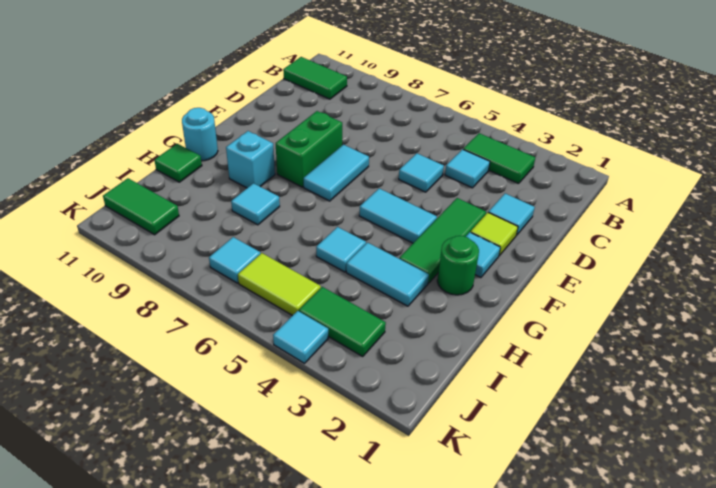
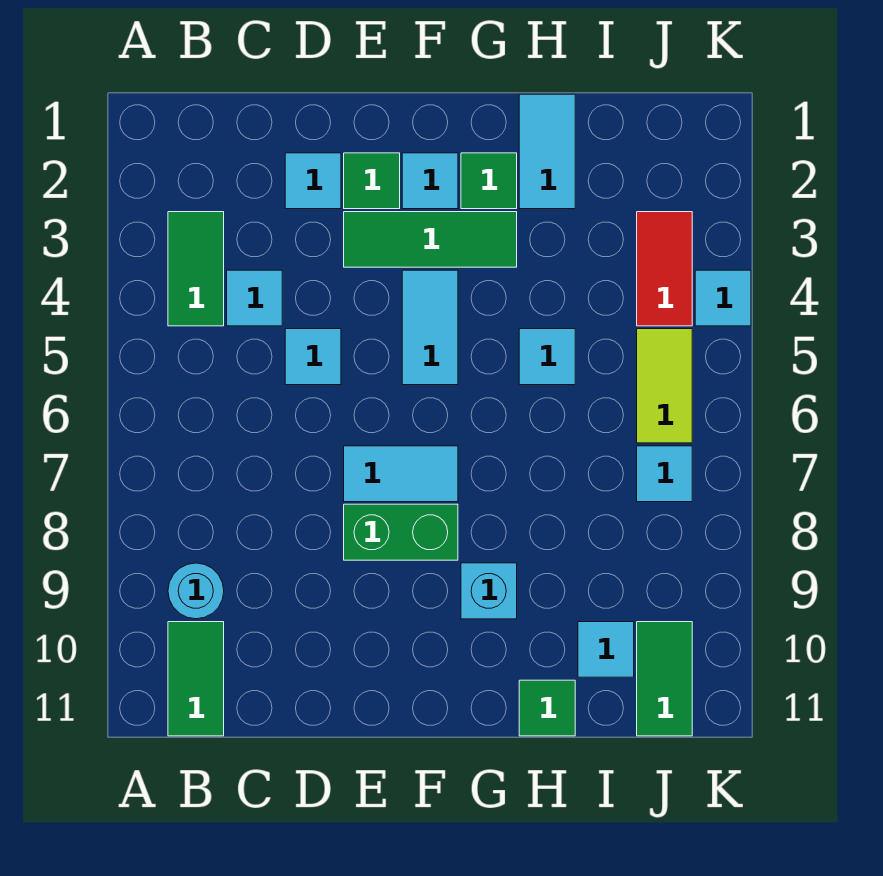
lime 1x1 tile [470,213,518,256] -> green 1x1 tile [344,153,400,209]
green 1x1 round brick [437,236,479,295] -> green 1x1 tile [461,153,517,209]
cyan 1x1 round brick [182,108,218,161] -> cyan 1x1 round brick moved to [168,563,224,619]
cyan 1x2 tile [346,243,429,306] -> cyan 1x2 tile moved to [519,94,575,209]
cyan 1x1 tile [231,183,280,225] -> cyan 1x1 tile moved to [578,622,634,677]
green 1x2 tile [299,287,386,356] -> red 1x2 tile [637,212,692,326]

